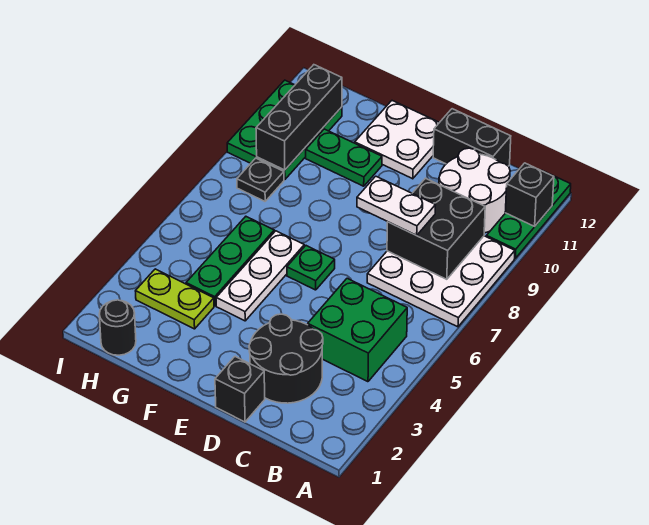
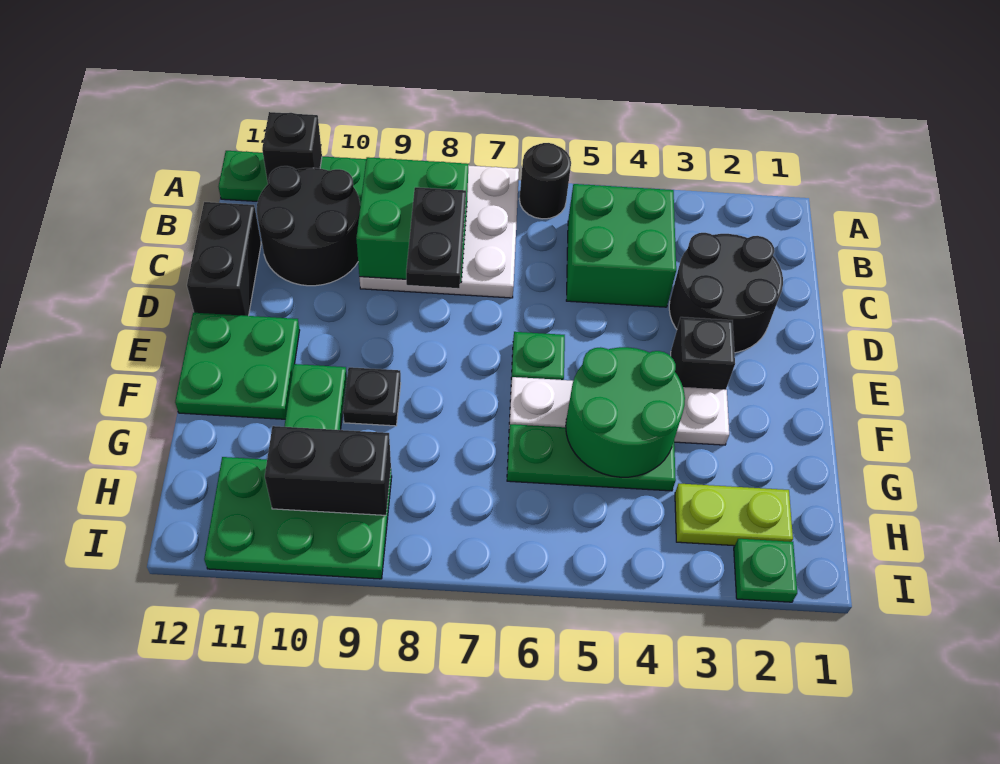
black 2x2 brick [387,178,485,279] -> green 2x2 brick [356,157,468,283]
white 2x2 round brick [439,148,510,233] -> black 2x2 round brick [257,166,360,286]
white 1x2 plate [357,176,435,235] -> black 1x2 plate [406,187,466,288]
black 1x1 brick [215,357,265,422] -> black 1x1 brick moved to [671,317,735,390]
white 2x2 plate [355,101,440,179] -> green 2x2 plate [175,313,300,419]
white 1x3 plate [216,231,304,321] -> white 1x4 plate [509,377,729,445]
none -> green 2x2 round brick [566,347,685,477]
lime 1x2 plate [136,269,214,329] -> lime 1x2 plate turned to [675,483,793,546]
black 1x1 round brick [99,300,136,355] -> black 1x1 round brick moved to [519,143,571,219]
black 1x1 plate [237,158,284,201] -> black 1x1 plate moved to [343,367,401,426]
black 1x3 brick [256,65,342,170] -> black 1x2 brick [265,426,391,515]
none -> green 1x1 plate [734,539,797,602]

